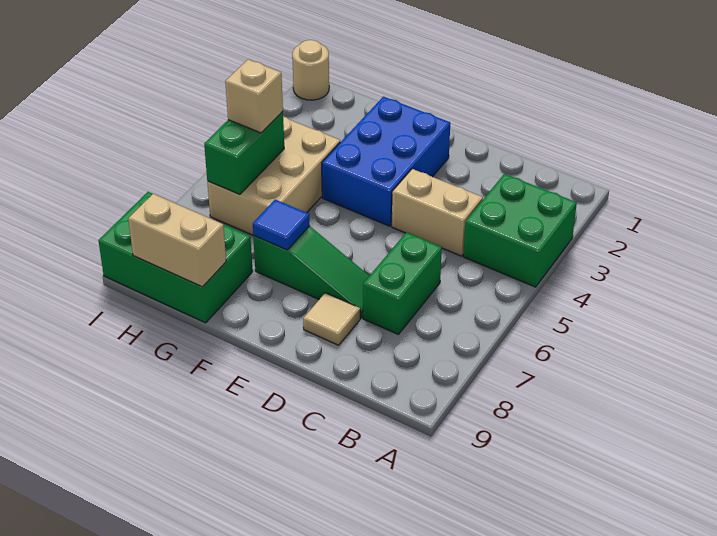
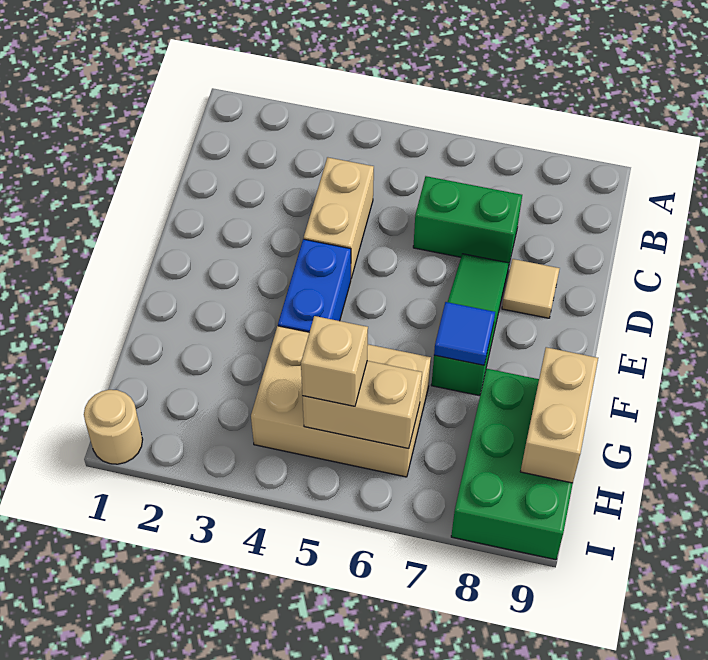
green 2x2 brick [463,174,577,287] -> none
blue 2x3 brick [322,97,450,226] -> blue 1x2 brick [278,239,351,332]
green 1x2 brick [204,111,284,195] -> tan 1x2 brick [302,361,422,449]

